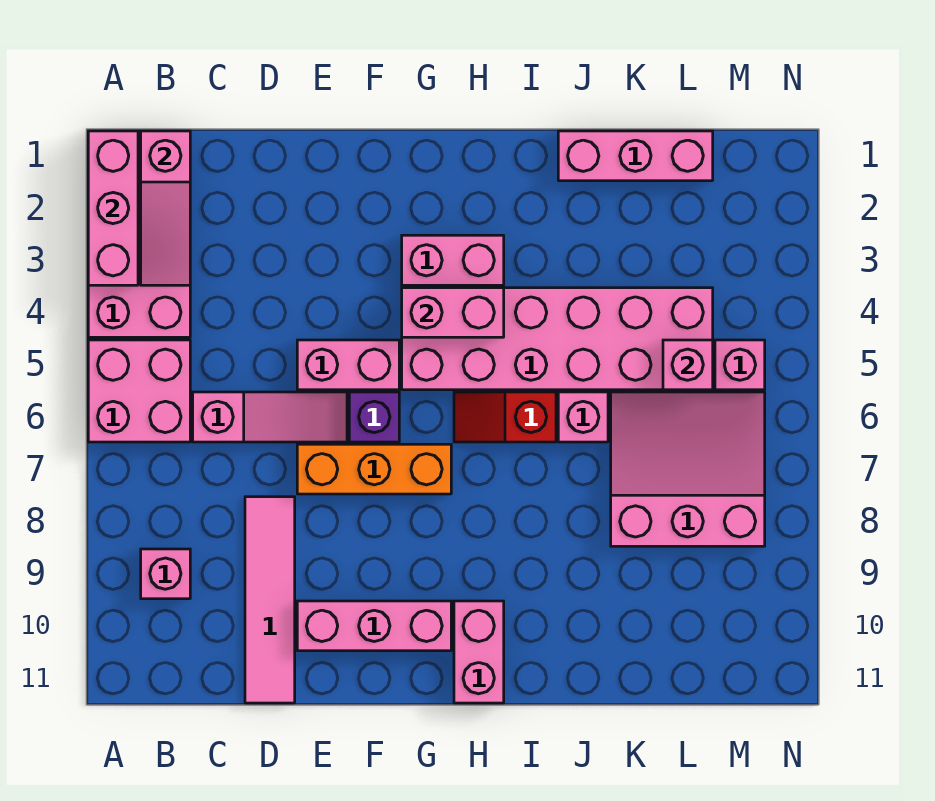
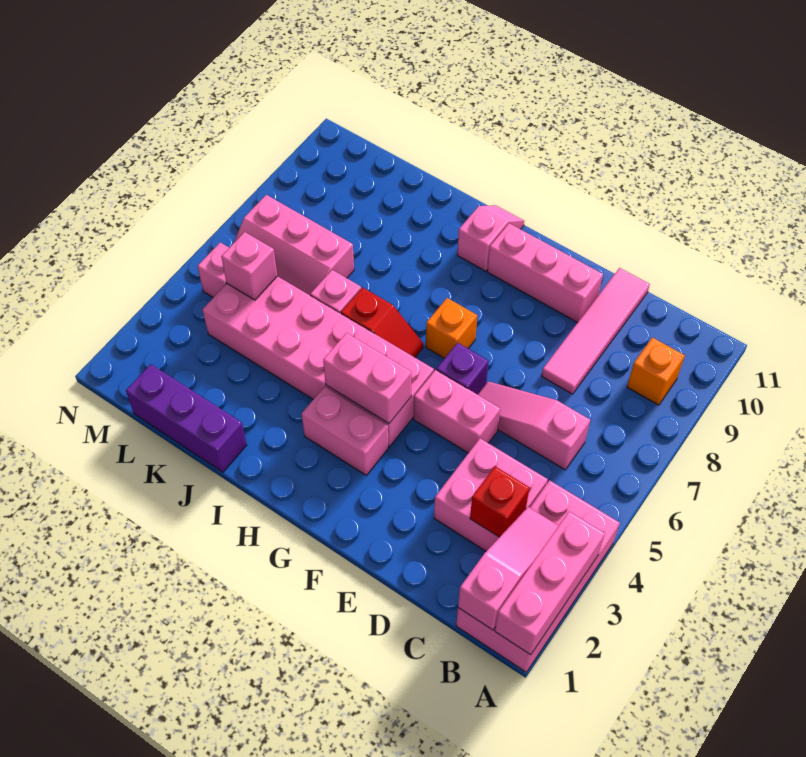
pink 2x2 brick [88,340,190,442] -> pink 2x2 brick moved to [434,439,548,551]
pink 1x1 brick [141,549,190,599] -> orange 1x1 brick [627,337,685,405]
none -> red 1x1 brick [470,467,530,537]
orange 1x3 brick [297,444,451,494] -> orange 1x1 brick [426,298,477,358]
pink 1x2 brick [454,601,504,703] -> pink 1x2 slope [457,205,524,271]
pink 1x3 brick [558,131,713,181] -> purple 1x3 brick [126,364,247,472]
pink 3x3 slope [611,392,765,546] -> pink 2x3 slope [234,195,354,295]

